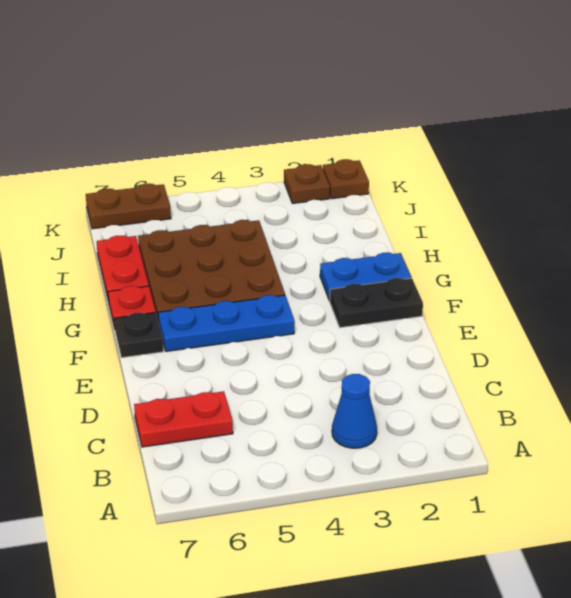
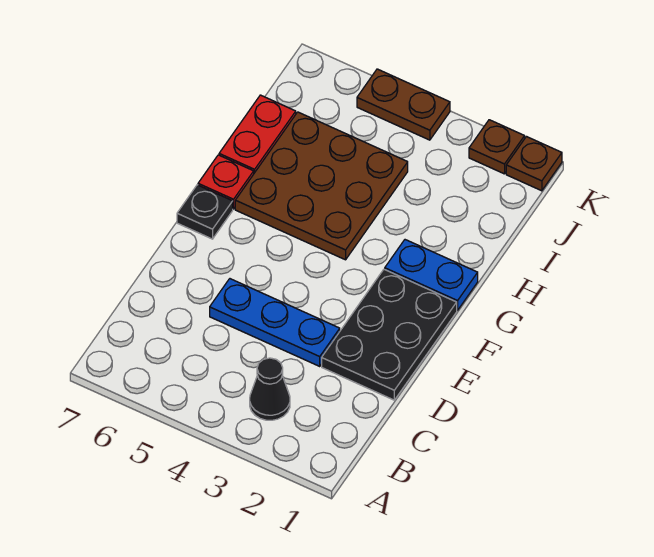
blue 1x1 cone [332,374,377,448] -> black 1x1 cone [250,358,290,420]
red 1x2 plate [134,391,233,447] -> none
black 1x2 plate [330,278,423,328] -> black 2x3 plate [322,269,457,400]
blue 1x3 plate [158,295,295,351] -> blue 1x3 plate moved to [210,279,340,366]
brown 1x2 plate [86,184,171,229] -> brown 1x2 plate moved to [357,69,450,140]

